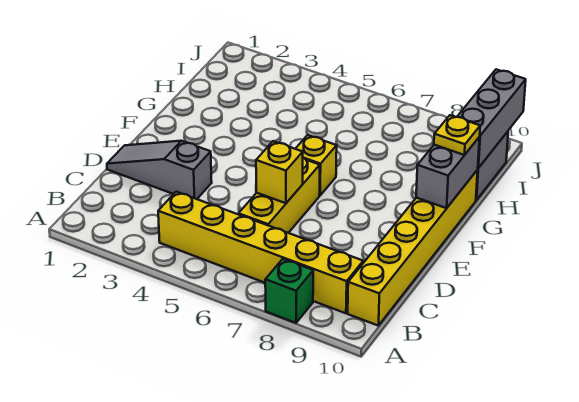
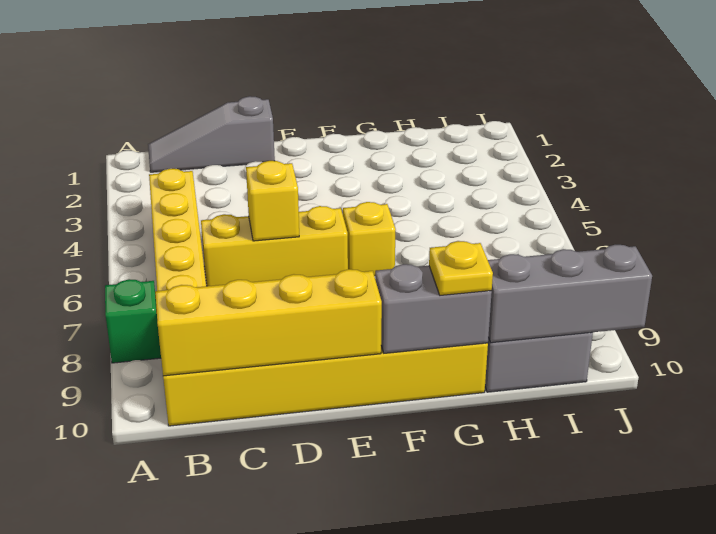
none -> yellow 1x4 brick [155,269,382,376]
grey 1x3 slope [107,141,212,199] -> grey 1x3 slope turned to [148,96,275,172]

